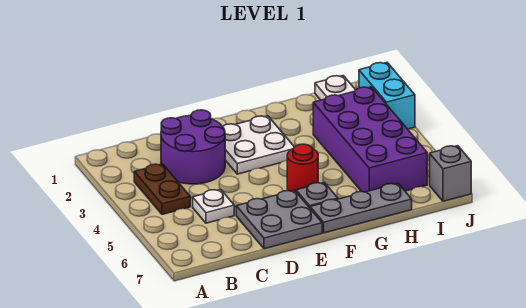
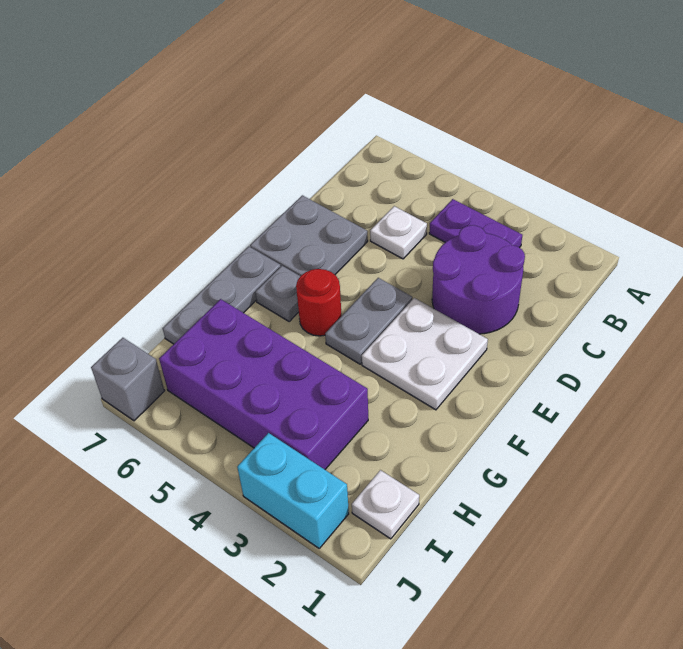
brown 1x2 plate [134,164,190,214] -> purple 1x2 plate [429,199,522,248]
none -> grey 1x2 plate [325,278,412,364]

